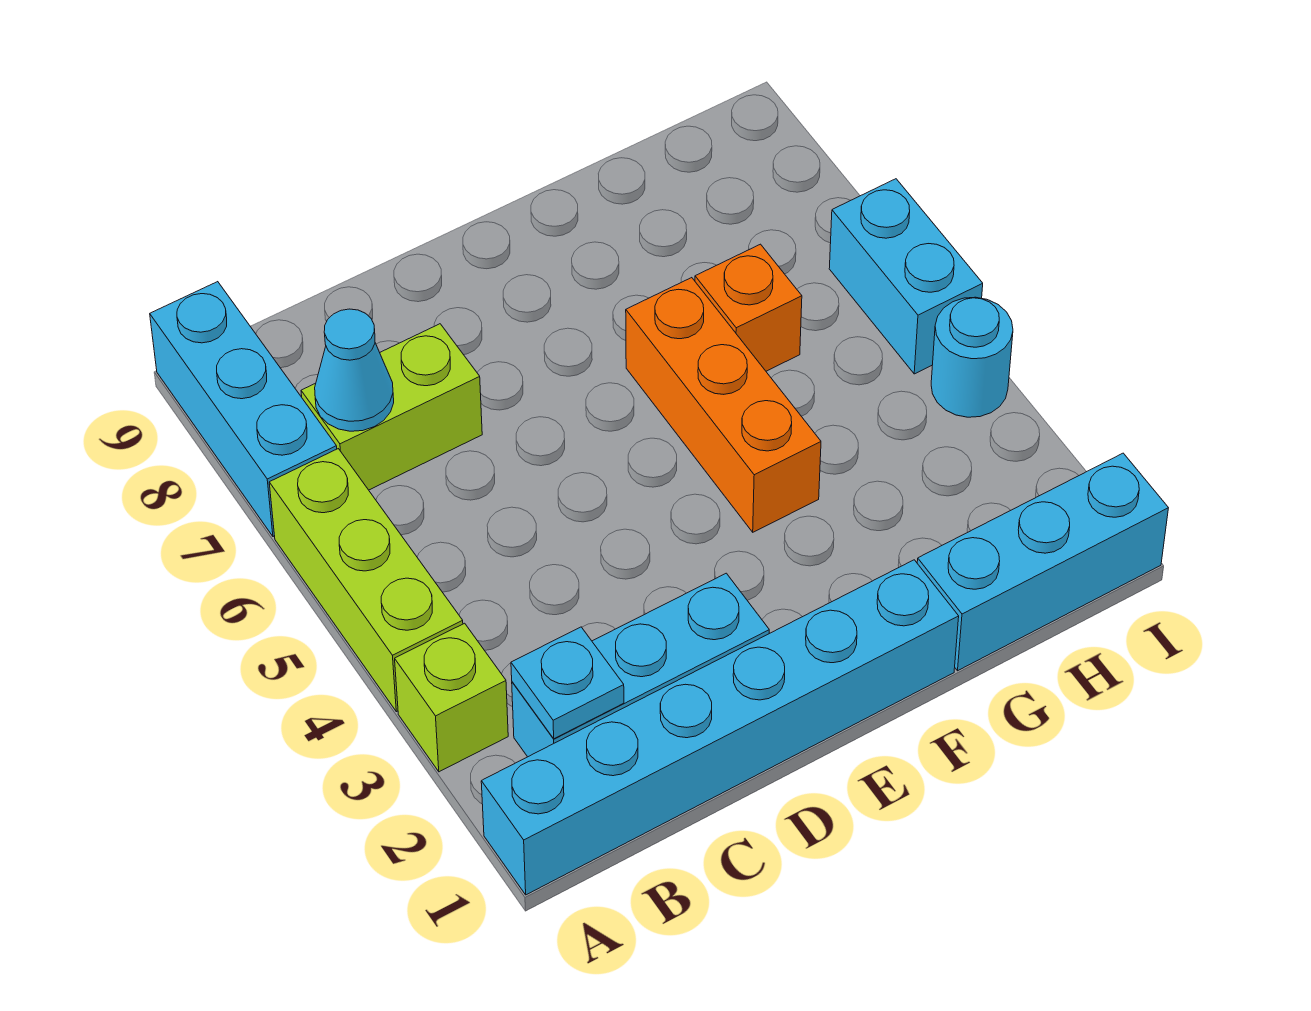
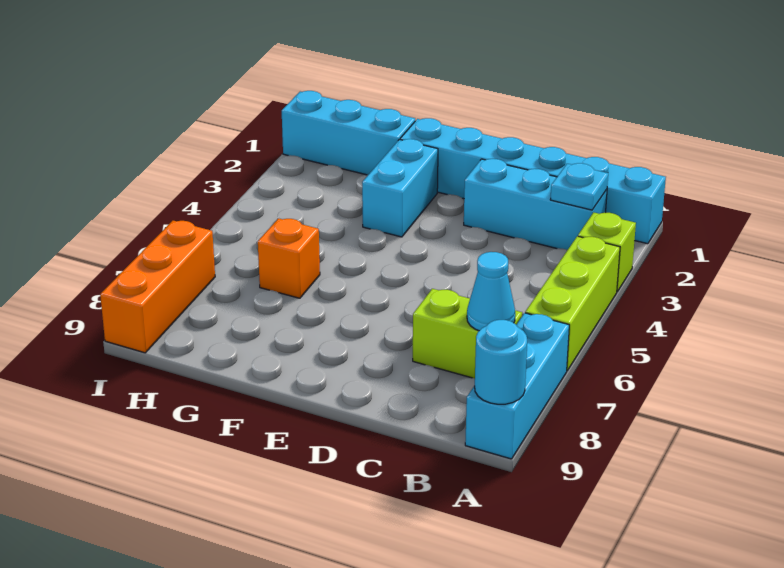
orange 1x3 brick [626,278,821,532] -> orange 1x3 brick moved to [100,221,215,353]
cyan 1x1 round brick [931,297,1013,417] -> cyan 1x1 round brick moved to [475,320,527,404]
cyan 1x2 brick [829,179,983,374] -> cyan 1x2 brick moved to [362,139,438,237]

